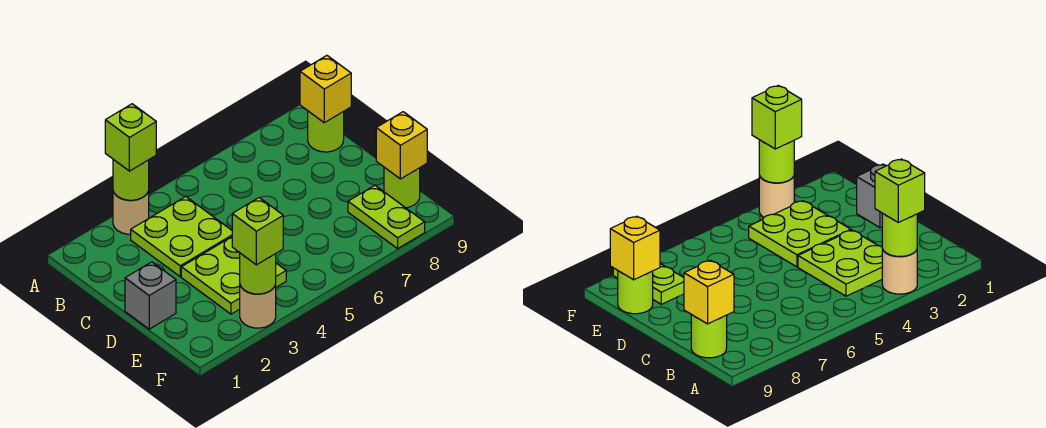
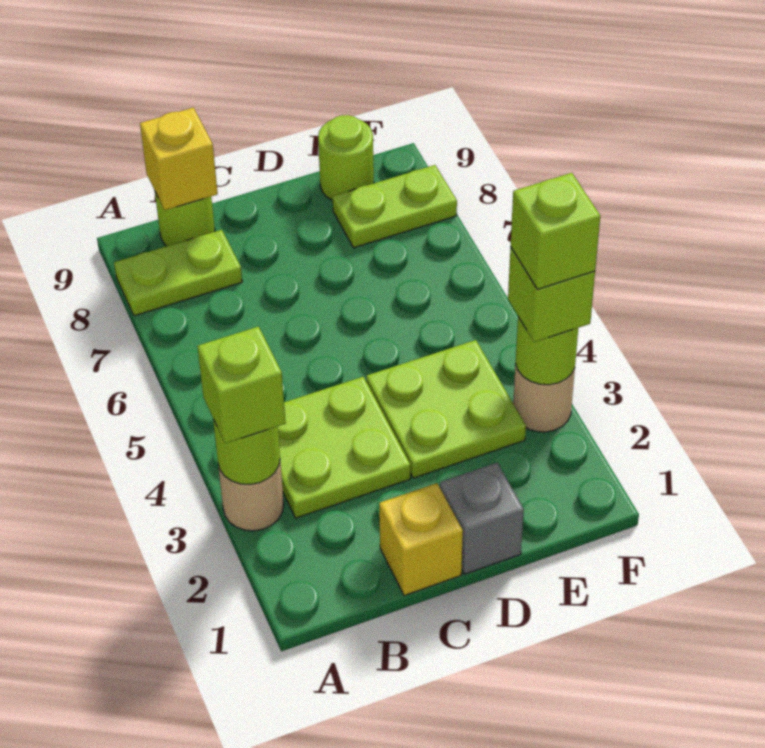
none -> lime 1x2 plate [114,230,242,316]
yellow 1x1 brick [376,112,427,179] -> yellow 1x1 brick moved to [379,483,463,596]
none -> lime 1x1 brick [511,173,600,289]

